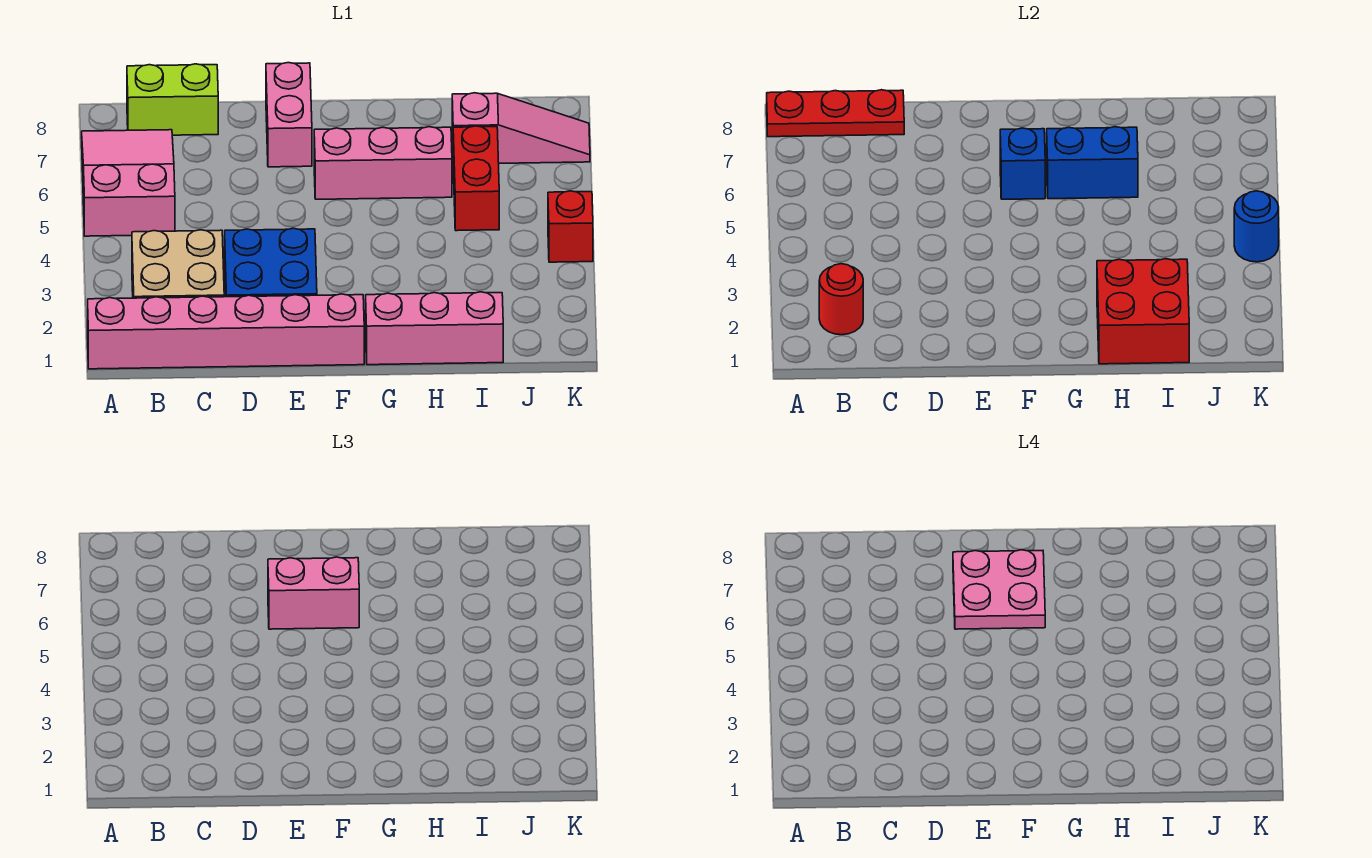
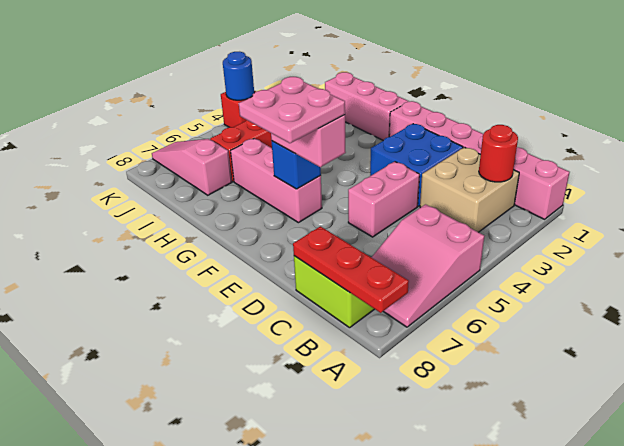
pink 1x2 brick [266,63,312,167] -> pink 1x2 brick moved to [348,161,420,237]
blue 1x2 brick [1047,127,1138,199] -> none
red 2x2 brick [1097,259,1189,364] -> none

